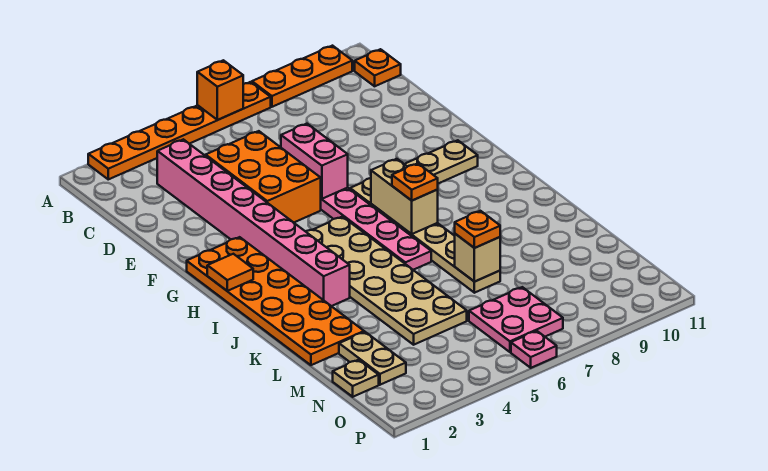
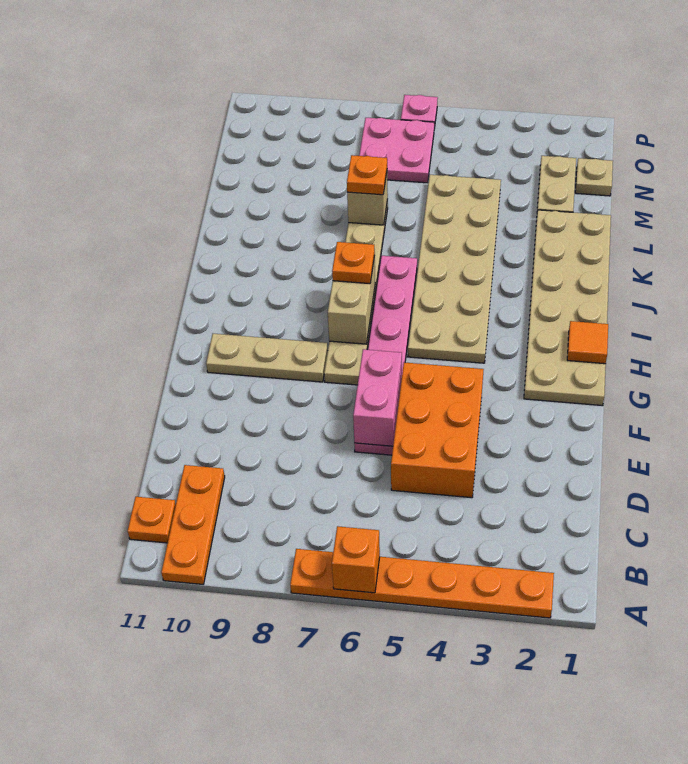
orange 1x3 plate [252,46,352,107] -> orange 1x3 plate turned to [161,465,225,584]
pink 1x8 brick [157,139,350,306] -> none
orange 2x6 plate [187,237,364,365] -> tan 2x6 plate [524,210,611,406]

